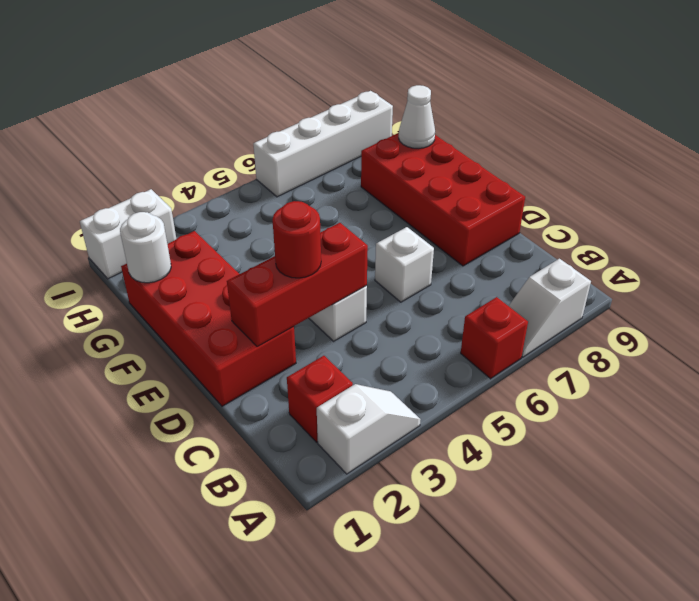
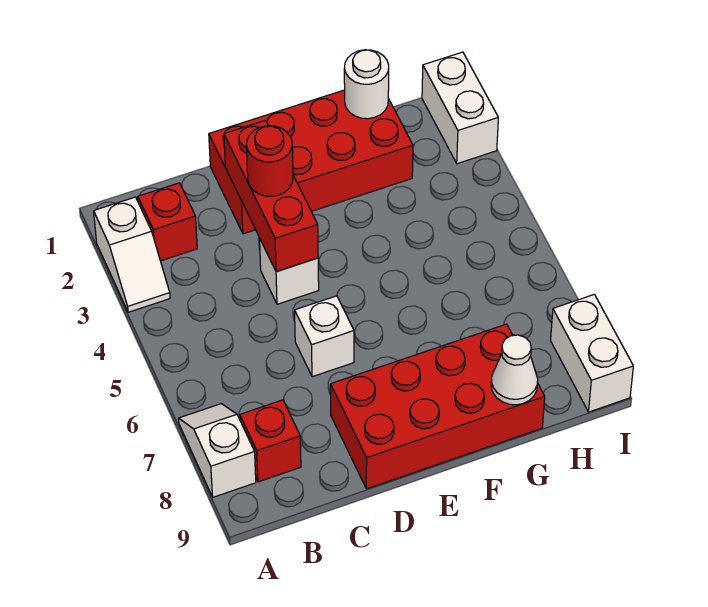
red 1x1 brick [461,297,528,379] -> red 1x1 brick moved to [240,400,301,482]
white 1x4 brick [253,91,393,197] -> white 1x2 brick [551,294,633,412]

